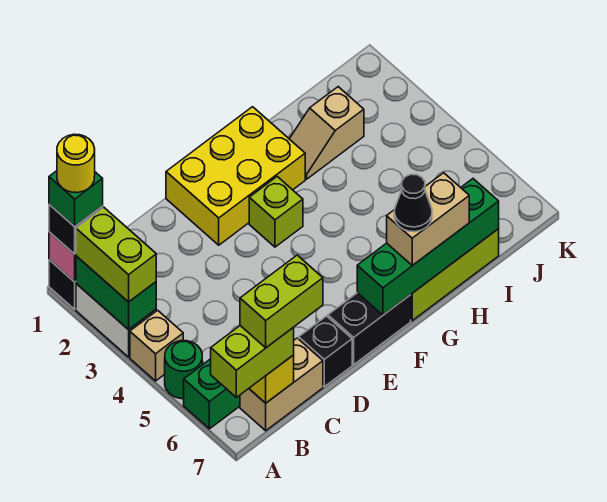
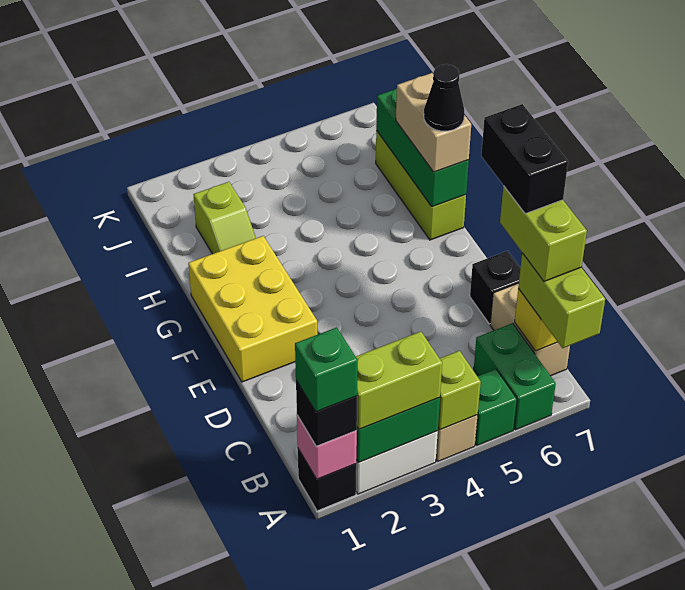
yellow 1x1 round brick [57,134,95,193] -> none
green 1x1 round brick [165,341,202,399] -> green 1x1 brick [475,369,517,445]
black 1x2 brick [328,293,411,365] -> black 1x2 brick moved to [481,104,568,214]
lime 1x1 brick [249,177,303,247] -> lime 1x1 brick moved to [438,351,481,430]
green 1x4 brick [357,179,499,315] -> green 1x3 brick [376,88,469,207]
tan 1x2 slope [290,87,364,179] -> lime 1x2 slope [193,182,256,254]

